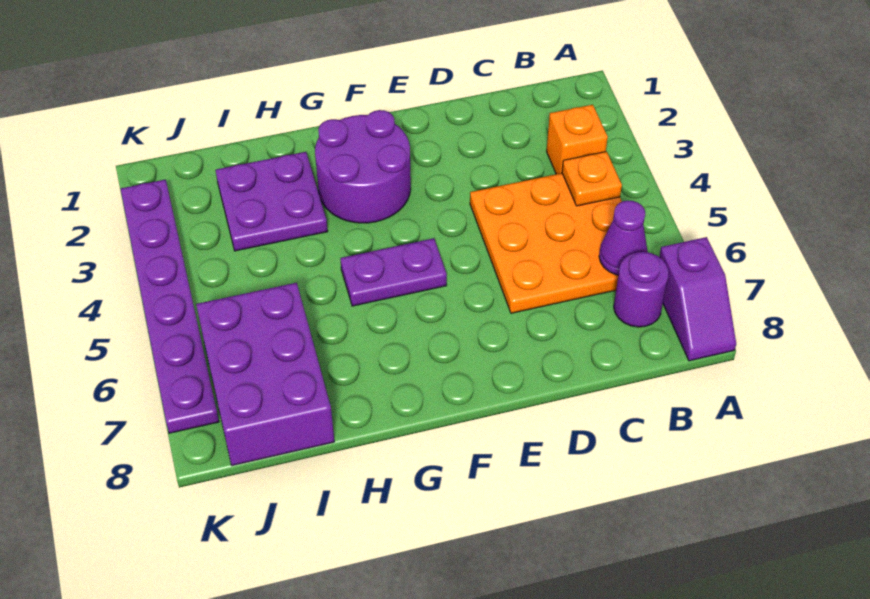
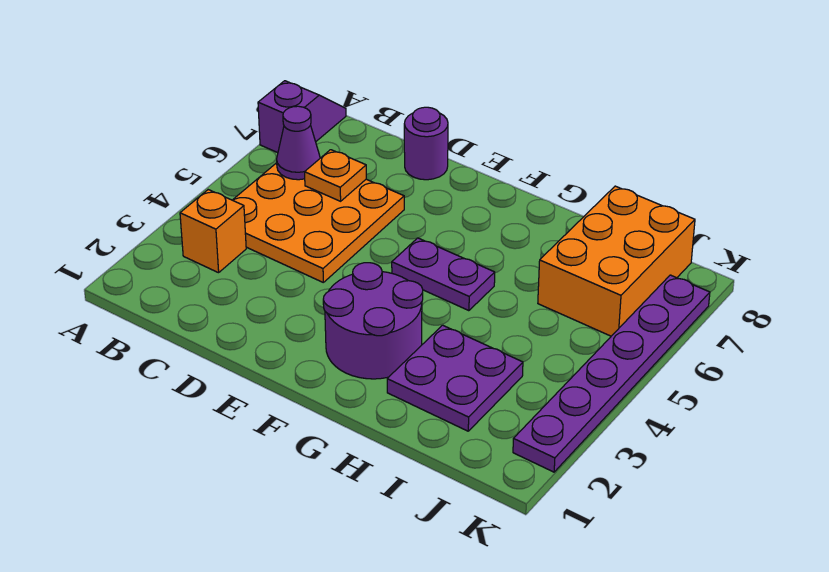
orange 1x1 plate [562,151,622,206] -> orange 1x1 plate moved to [305,150,366,201]
purple 1x1 round brick [614,252,669,327] -> purple 1x1 round brick moved to [404,107,448,180]
purple 2x3 brick [196,283,334,466] -> orange 2x3 brick [538,186,695,336]

